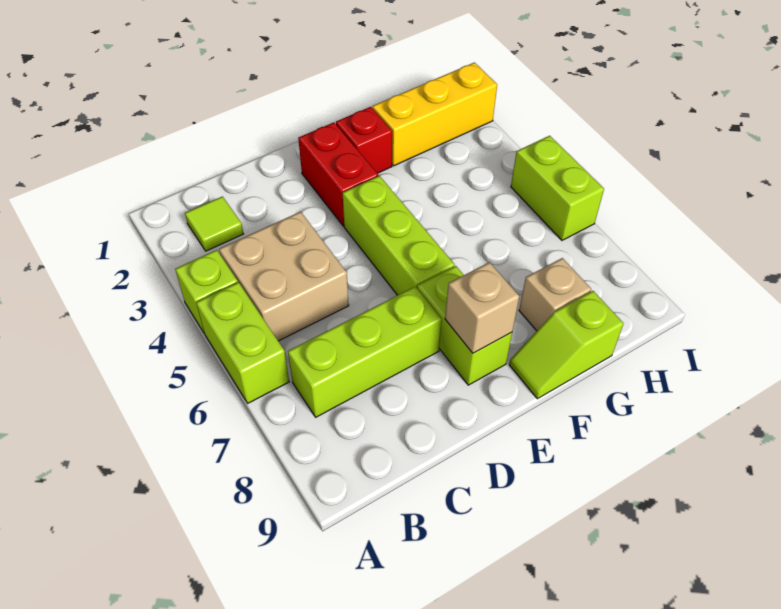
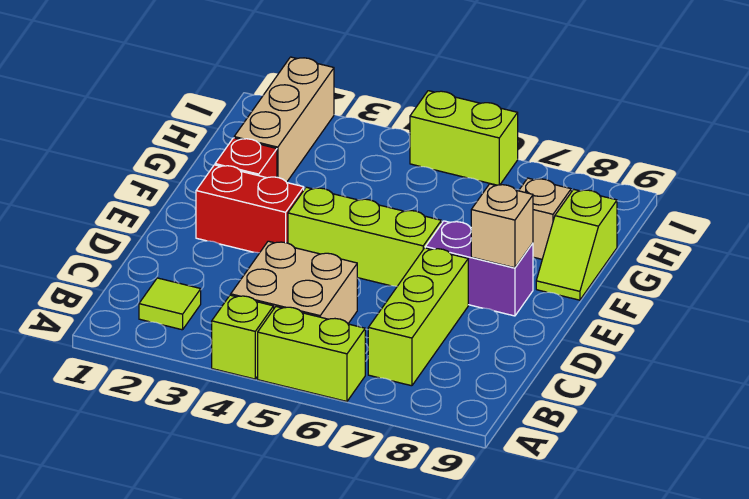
lime 1x2 brick [417,266,512,385] -> purple 1x2 brick [425,221,533,316]
yellow 1x3 brick [372,63,497,166] -> tan 1x3 brick [234,57,334,182]

